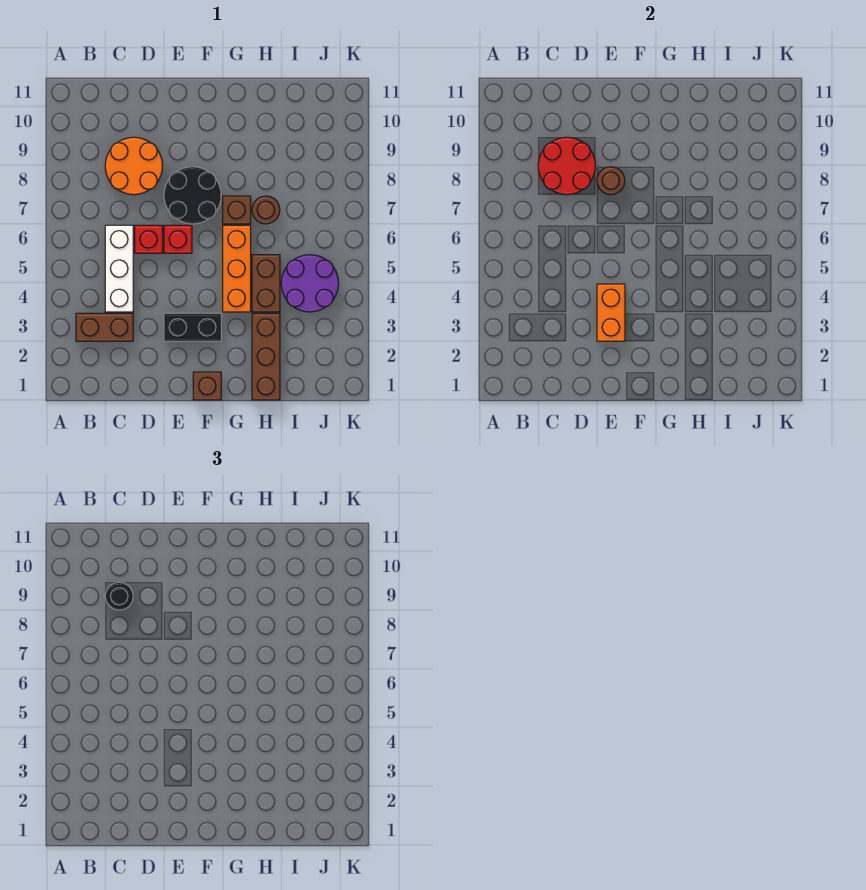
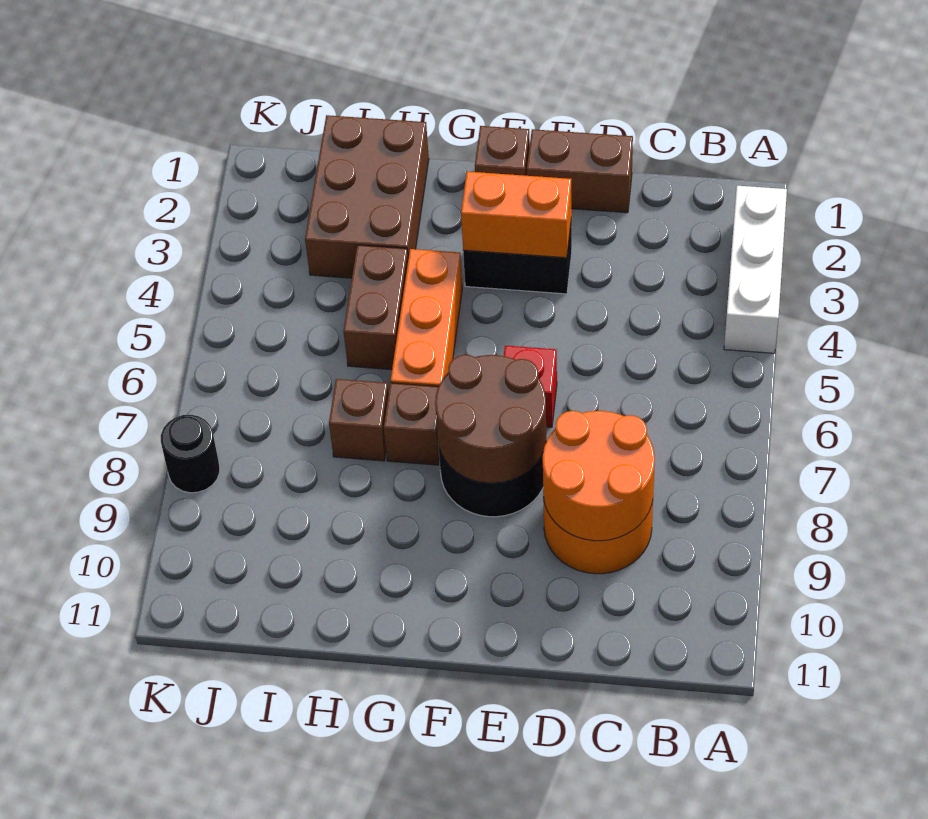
brown 1x2 brick [76,313,133,341] -> brown 1x2 brick moved to [527,129,633,213]
white 1x3 brick [105,225,133,312] -> white 1x3 brick moved to [724,186,787,353]
red 2x2 round brick [538,137,595,195] -> orange 2x2 round brick [543,411,655,541]
black 1x1 round brick [105,582,133,610] -> black 1x1 round brick moved to [161,415,220,493]
red 1x1 brick [135,225,163,253] -> none
orange 1x2 brick [597,284,625,341] -> orange 1x2 brick turned to [461,172,572,258]
brown 1x1 round brick [597,167,625,195] -> brown 2x2 round brick [435,355,546,483]
brown 1x3 brick [252,313,280,400] -> brown 2x3 brick [305,115,429,278]
brown 1x1 round brick [252,196,280,224] -> brown 1x1 brick [329,379,389,461]
purple 2x2 round brick [281,255,339,312] -> none

